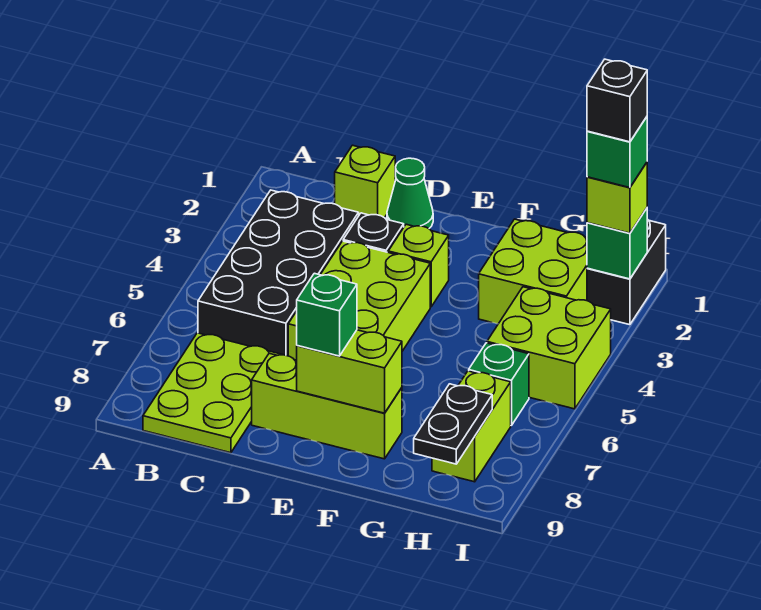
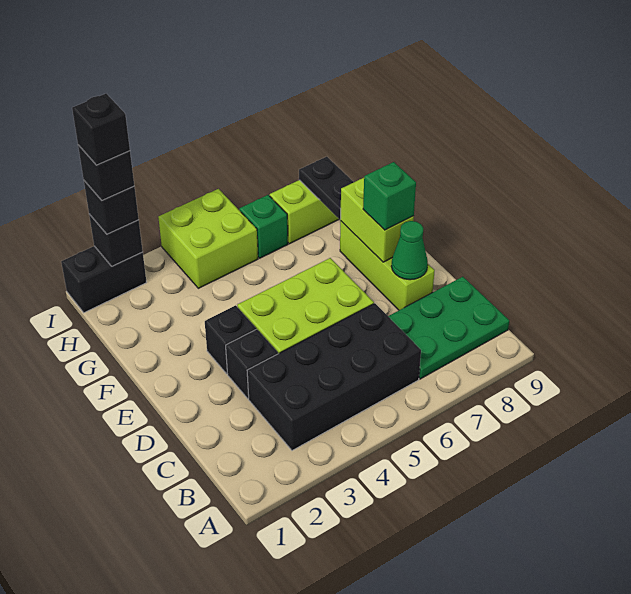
lime 2x3 plate [143,333,283,453] -> green 2x3 plate [388,277,509,379]
lime 1x1 brick [334,145,395,218] -> none
green 1x1 cone [387,158,433,229] -> green 1x1 cone moved to [391,221,428,280]
lime 1x1 brick [388,224,449,307] -> black 1x1 brick [205,305,256,374]
lime 2x2 brick [479,219,587,324] -> none
black 1x2 plate [414,384,492,464] -> black 1x2 plate turned to [299,157,354,219]
green 1x1 brick [587,208,647,279] -> black 1x1 brick [89,214,143,266]
lime 1x1 brick [587,163,647,233] -> black 1x1 brick [84,181,139,234]
green 1x1 brick [587,117,647,188] -> black 1x1 brick [78,145,134,200]

